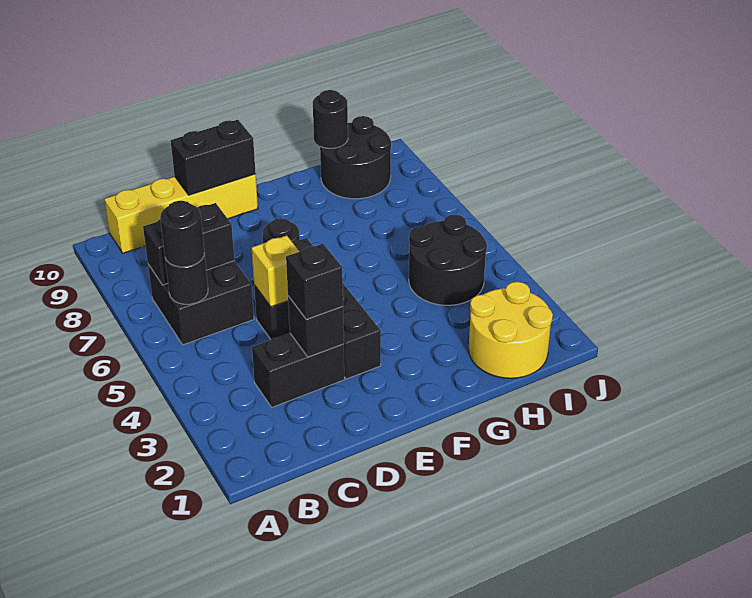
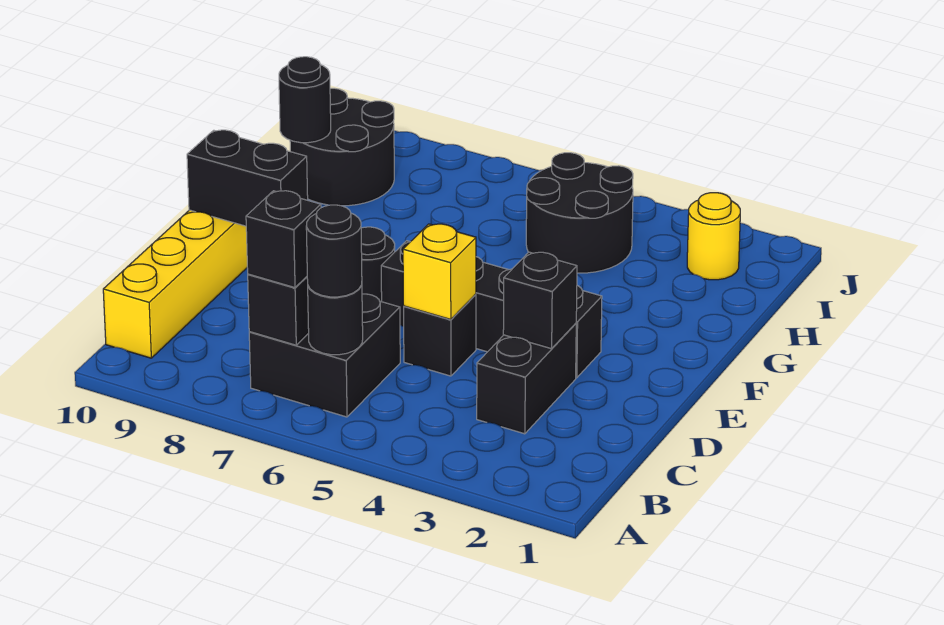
black 1x1 brick [286,244,343,319] -> black 1x1 brick moved to [246,191,321,288]
black 1x2 brick [171,120,256,195] -> black 1x2 brick turned to [187,130,308,226]
yellow 2x2 round brick [469,282,553,378] -> yellow 1x1 round brick [687,193,740,280]

